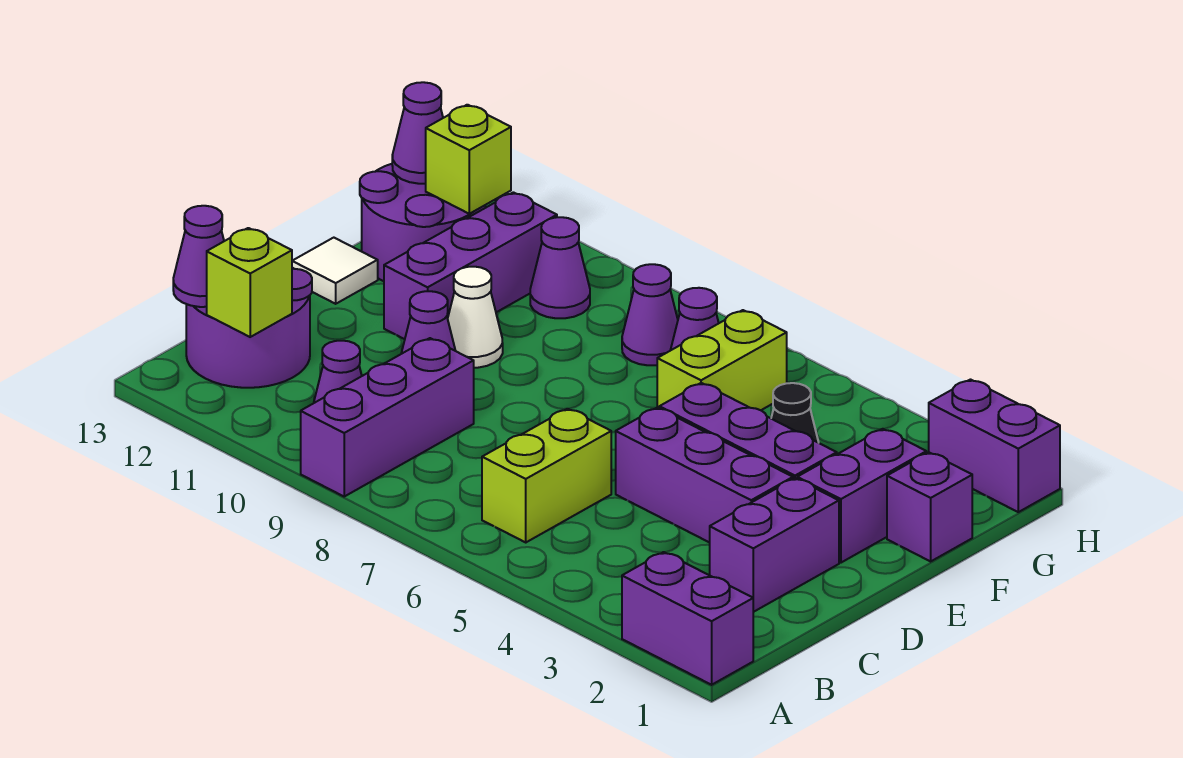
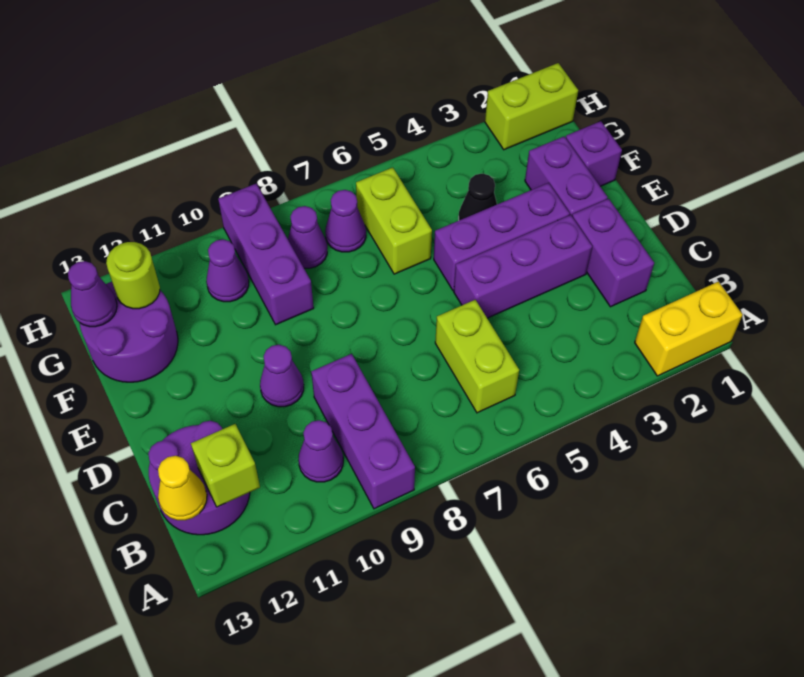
purple 1x2 brick [622,552,753,685] -> yellow 1x2 brick [635,282,743,376]
purple 1x1 cone [173,206,224,307] -> yellow 1x1 cone [158,456,207,520]
white 1x1 cone [448,267,503,368] -> none
purple 1x3 brick [384,192,557,339] -> purple 1x3 brick moved to [218,184,314,325]
white 1x1 tile [292,238,378,304] -> none
lime 1x1 brick [426,105,511,214] -> lime 1x1 round brick [106,242,160,309]
purple 1x2 brick [929,380,1060,512] -> lime 1x2 brick [485,63,578,150]

